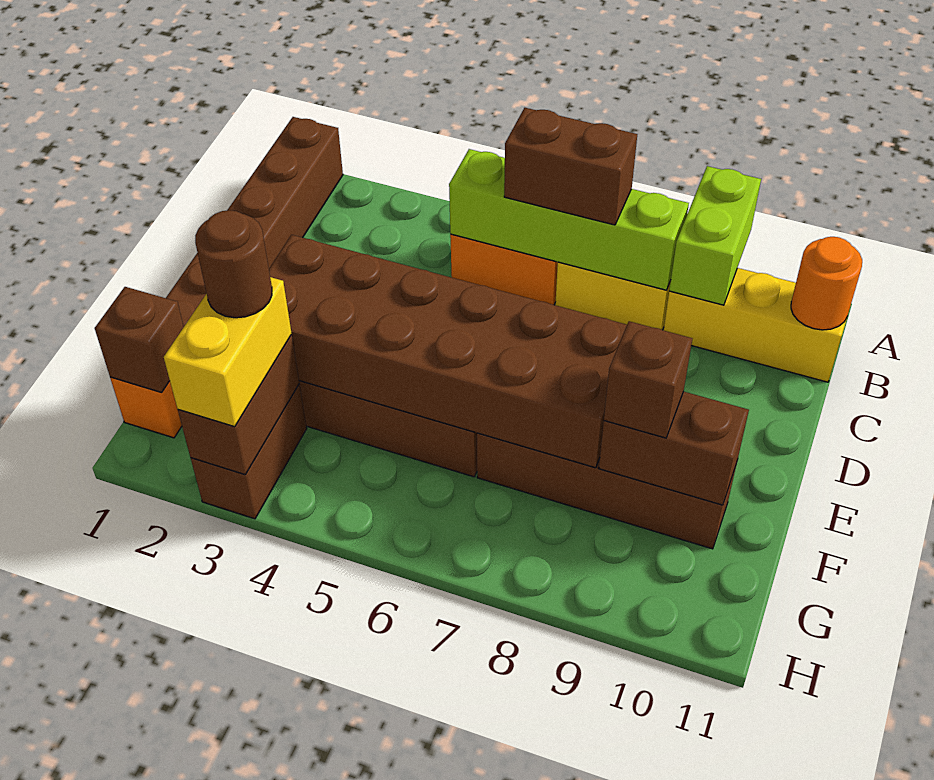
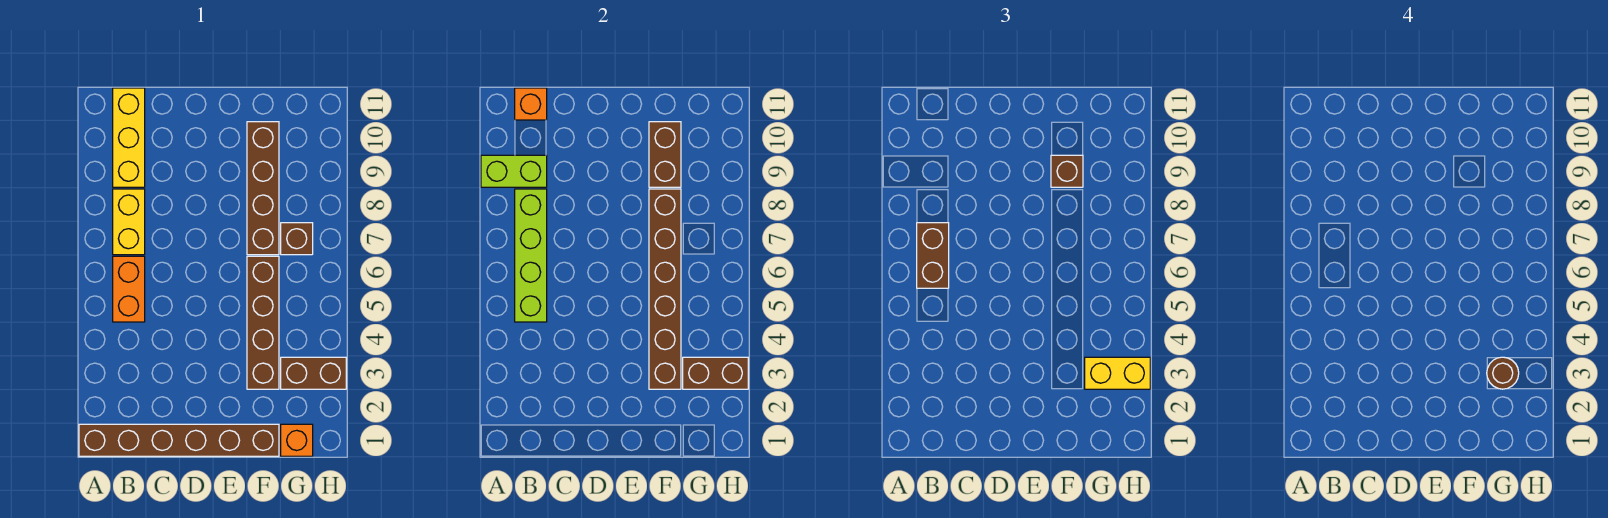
orange 1x1 round brick [791,237,862,330] -> orange 1x1 brick [515,88,547,120]
brown 2x6 brick [269,235,627,468] -> brown 1x6 brick [649,189,681,389]
brown 1x1 brick [95,287,184,392] -> brown 1x1 brick moved to [281,223,313,255]

